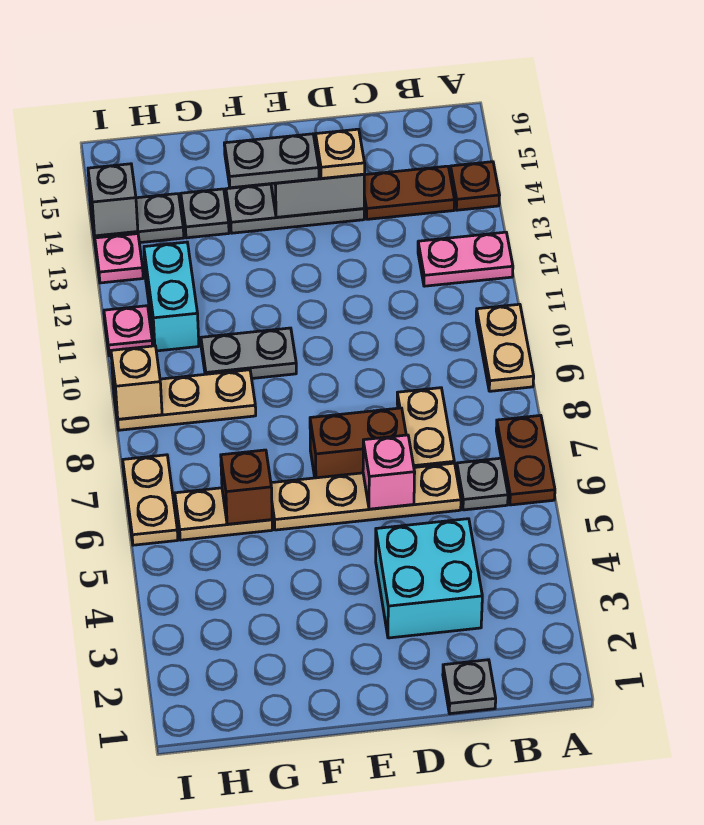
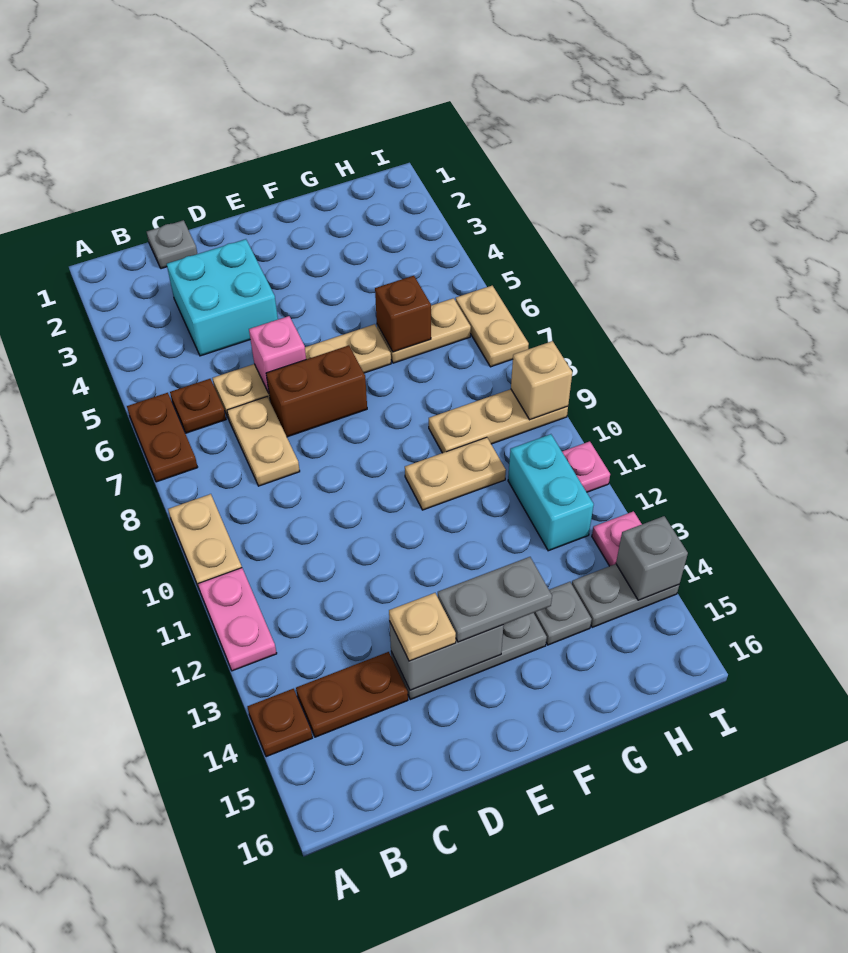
pink 1x2 plate [418,232,513,286] -> pink 1x2 plate turned to [198,568,277,671]
grey 1x1 plate [457,458,508,510] -> brown 1x1 plate [170,379,226,433]
grey 1x2 plate [201,328,296,378] -> tan 1x2 plate [405,437,506,510]

